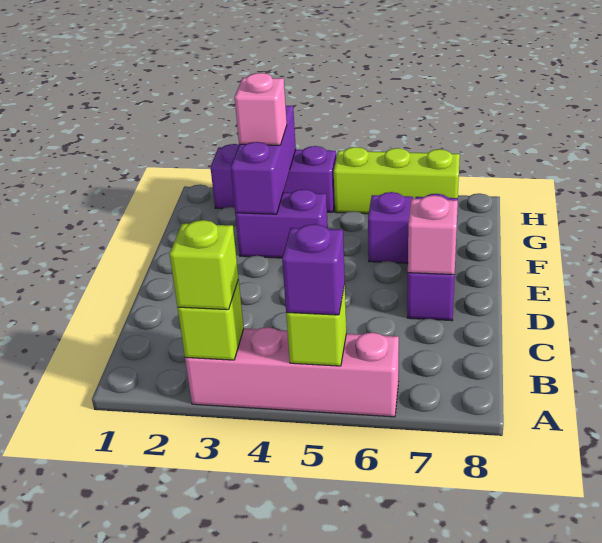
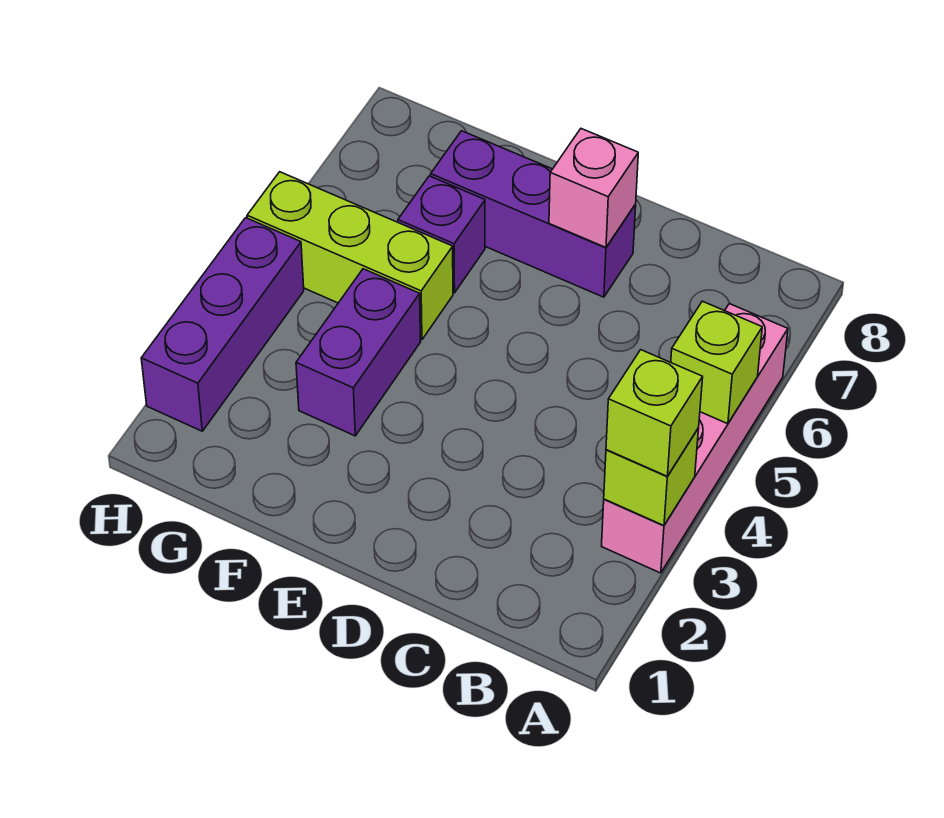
purple 1x1 brick [282,224,345,315] -> none
purple 1x3 brick [231,106,296,214] -> none
pink 1x1 brick [235,73,287,145] -> none
lime 1x3 brick [334,147,460,214] -> lime 1x3 brick turned to [247,172,453,340]

